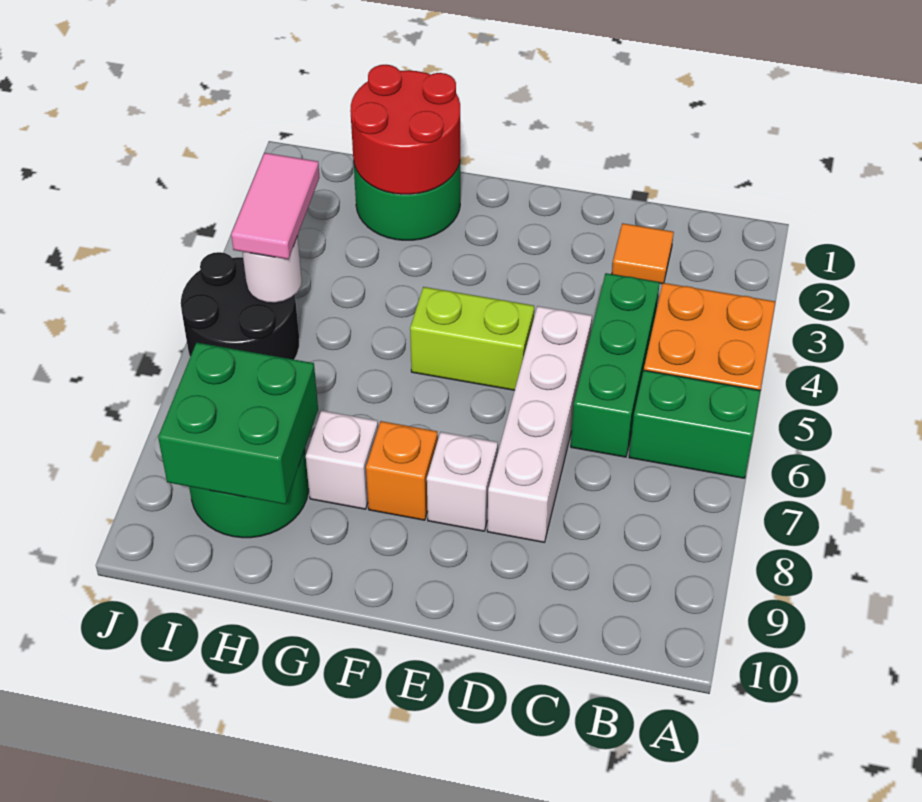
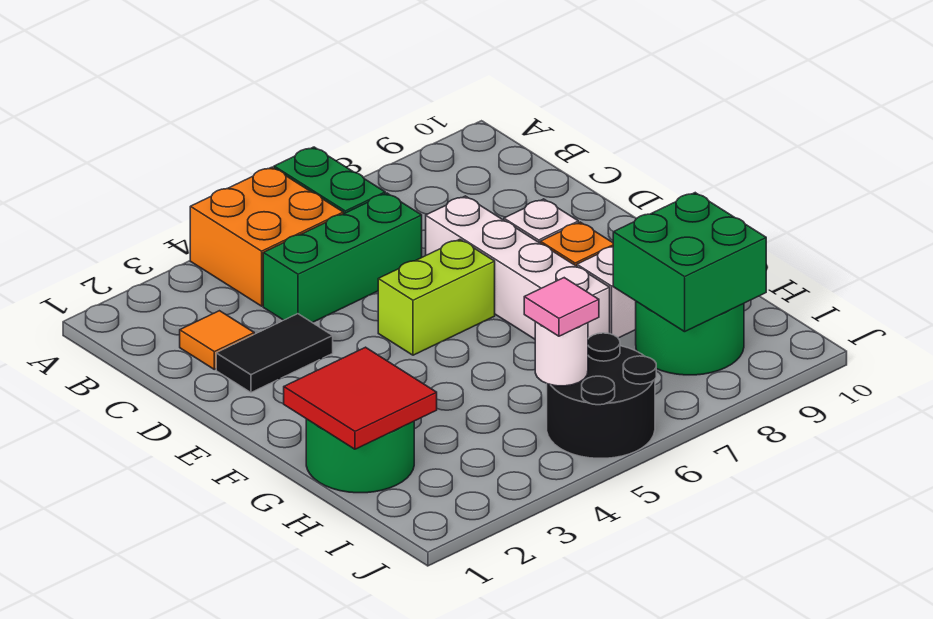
none -> black 1x2 tile [216,314,333,392]
white 1x4 brick [487,306,592,542] -> white 1x4 brick turned to [426,196,610,339]
lime 1x2 brick [410,287,534,390] -> lime 1x2 brick turned to [378,239,495,355]
red 2x2 round brick [350,65,460,194] -> red 2x2 tile [284,347,437,449]
pink 1x2 tile [231,153,320,259] -> pink 1x1 tile [524,278,599,336]

